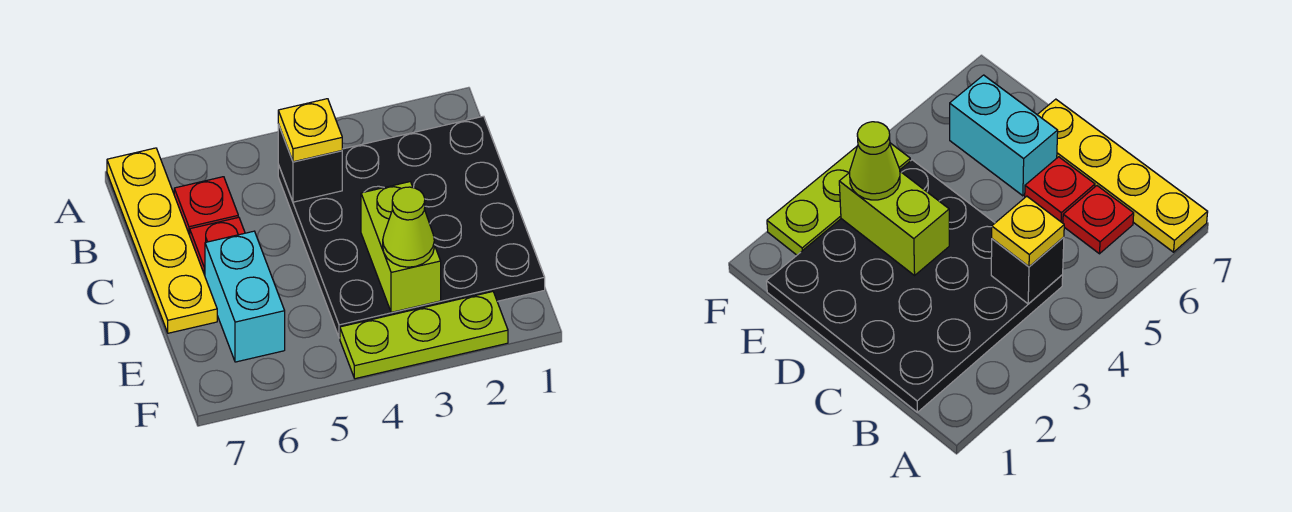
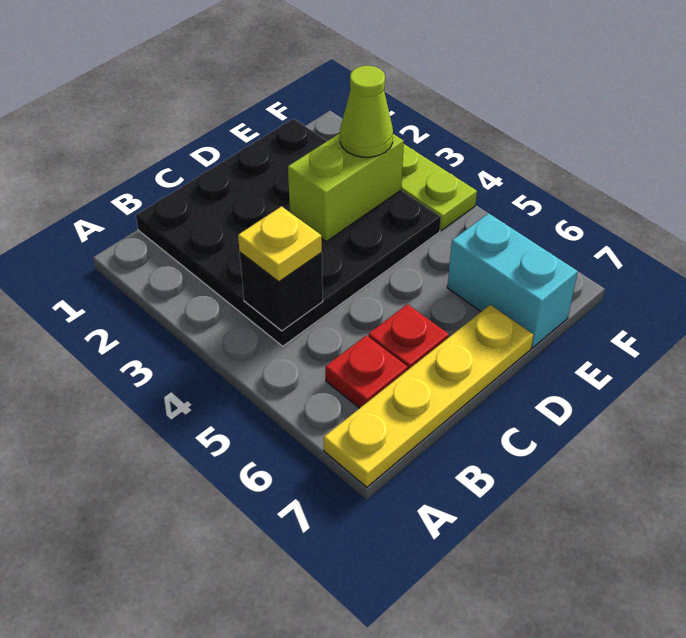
cyan 1x2 brick [205,231,285,362] -> cyan 1x2 brick turned to [447,213,578,348]

